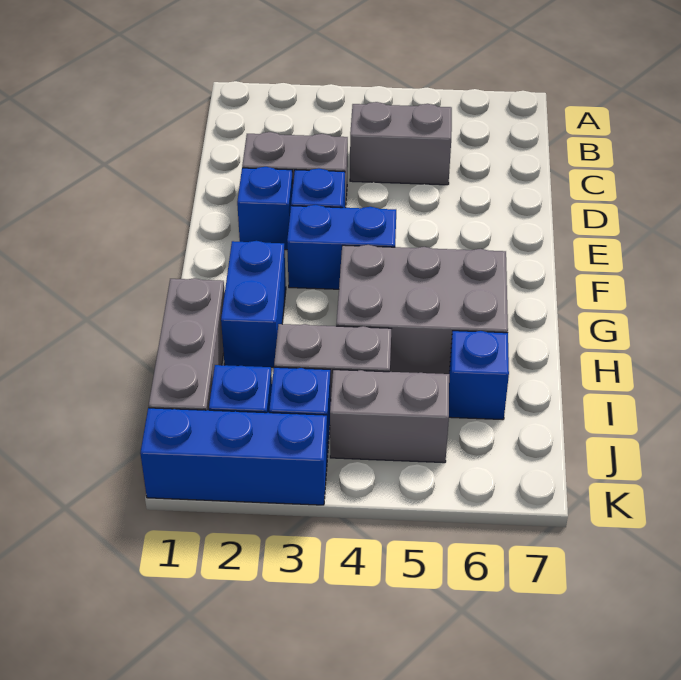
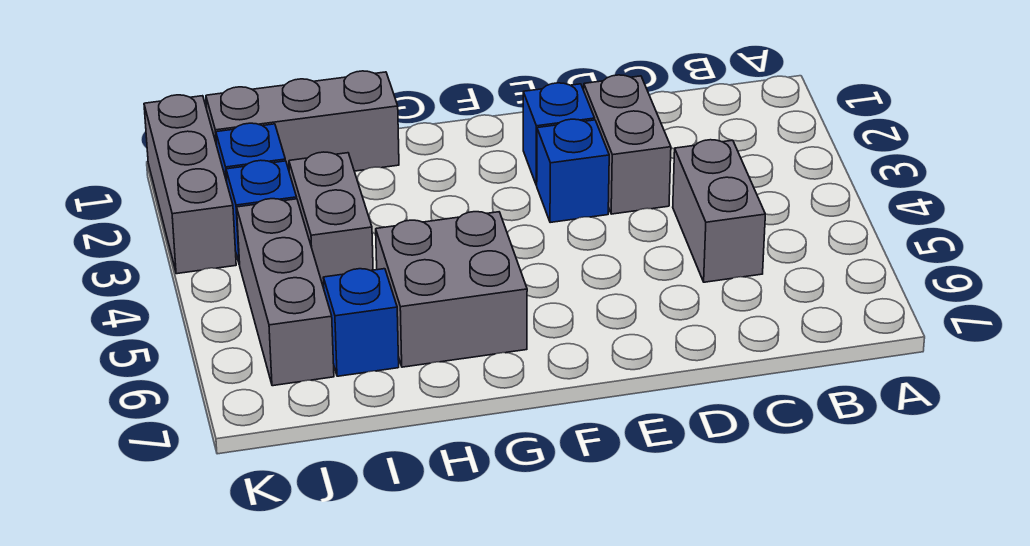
blue 1x2 brick [287,205,396,289] -> none
blue 1x2 brick [221,241,286,367] -> none
grey 2x3 brick [336,245,508,374] -> grey 2x2 brick [376,212,527,367]
grey 1x2 brick [330,370,449,463] -> grey 1x3 brick [237,199,334,386]
blue 1x3 brick [140,408,327,505] -> grey 1x3 brick [144,95,236,274]

